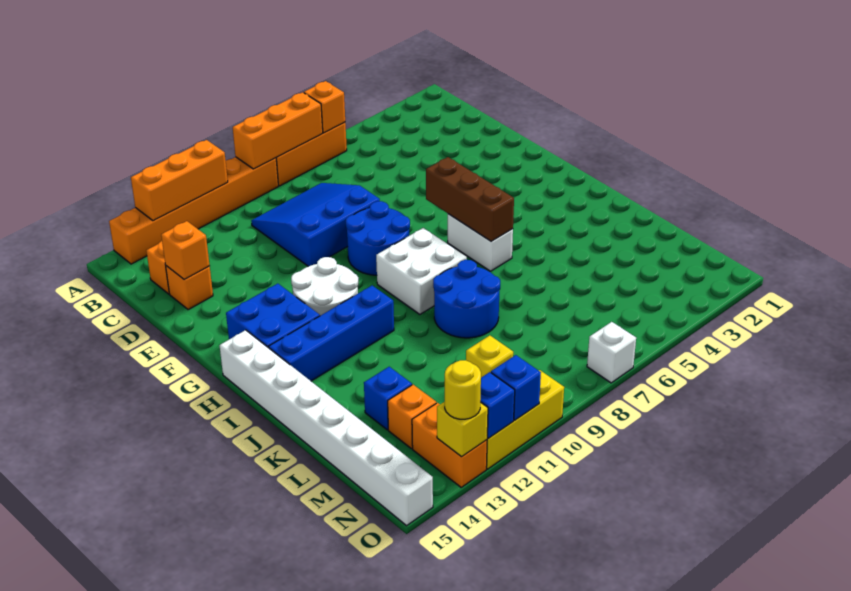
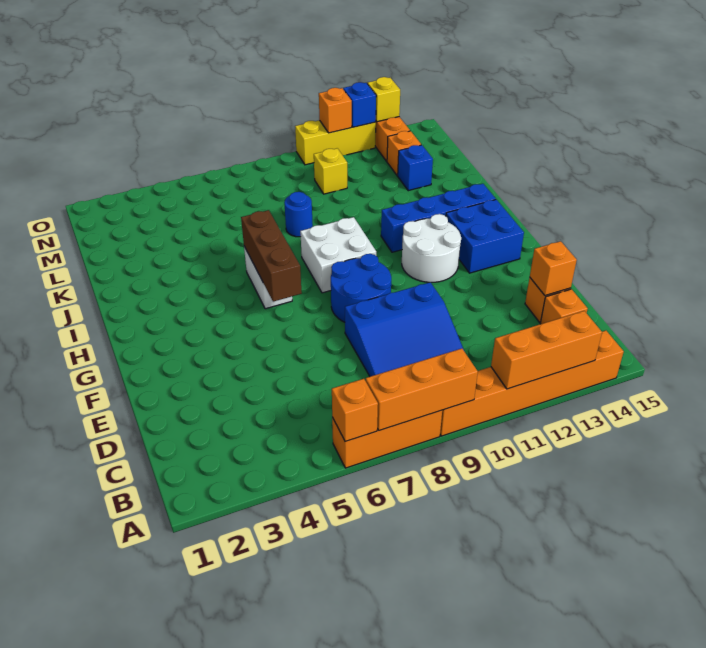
white 1x8 brick [220,330,433,526] -> none
blue 2x2 round brick [433,260,500,338] -> blue 1x1 round brick [284,192,313,237]
white 1x1 brick [587,322,636,383] -> none
blue 1x1 brick [491,355,541,420] -> orange 1x1 brick [319,88,352,133]
yellow 1x1 round brick [445,360,481,419] -> none

